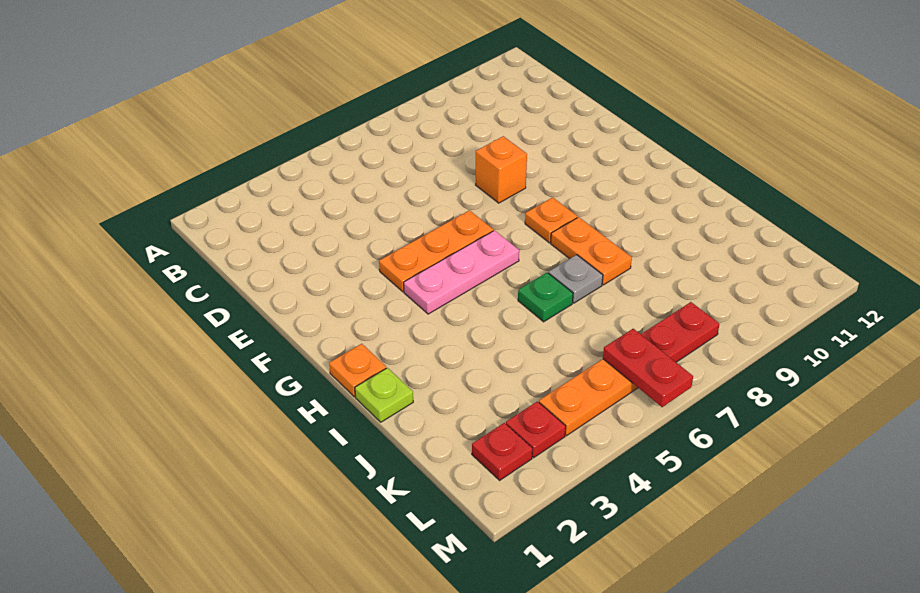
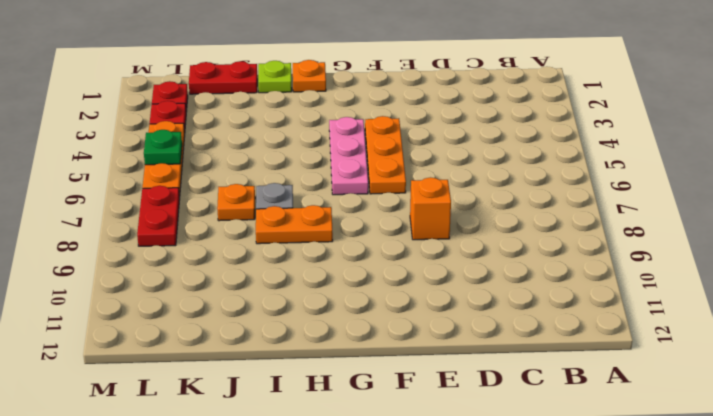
orange 1x1 plate [525,197,578,243] -> orange 1x1 plate moved to [217,184,255,221]
green 1x1 plate [518,273,573,322] -> green 1x1 plate moved to [144,130,182,165]
red 1x2 plate [603,329,693,407] -> red 1x2 plate moved to [189,61,257,94]

